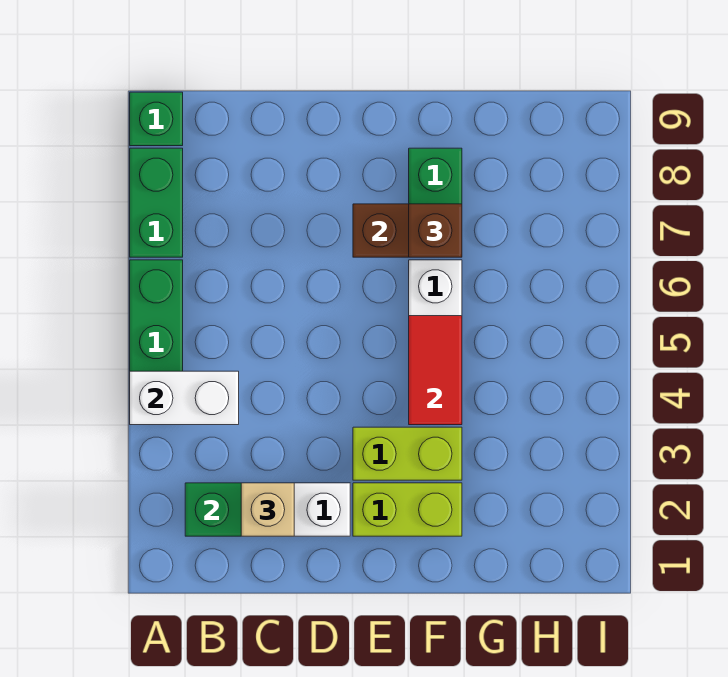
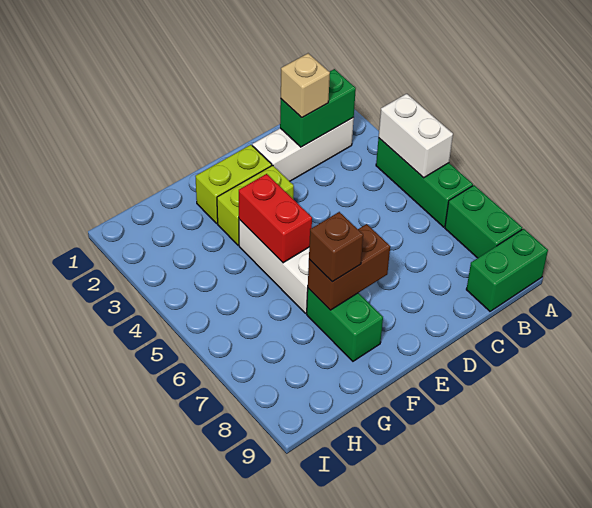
white 1x2 brick [130,371,239,425] -> white 1x2 brick turned to [379,94,453,178]
green 1x1 brick [130,92,183,146] -> green 1x2 brick [466,229,548,311]
red 1x2 tile [409,316,462,425] -> red 1x2 brick [239,174,312,263]

